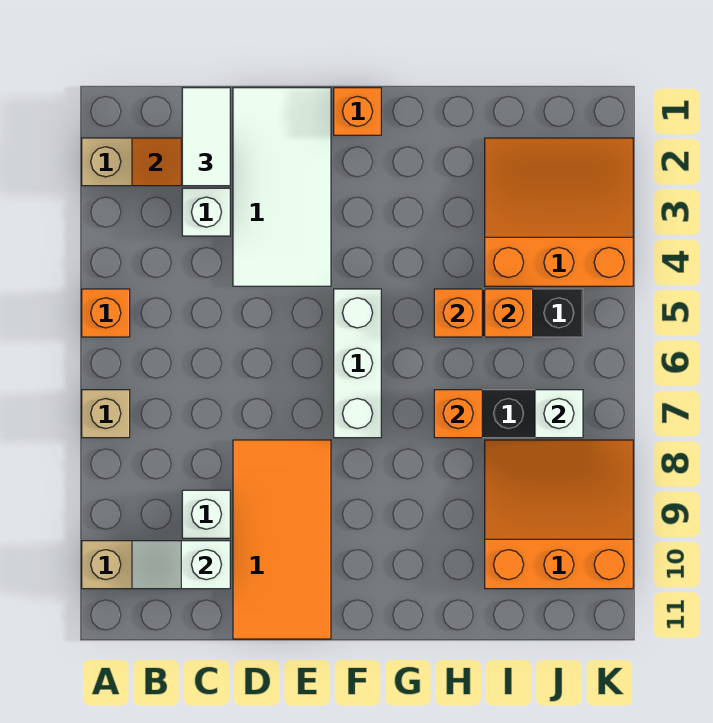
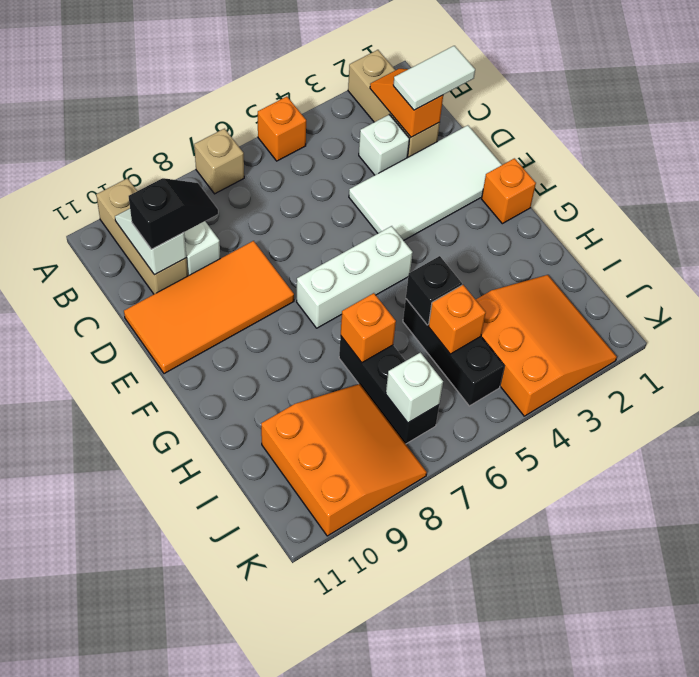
none -> black 1x2 slope [129,178,218,249]
orange 1x1 brick [434,289,482,337] -> black 1x1 brick [406,256,462,325]

